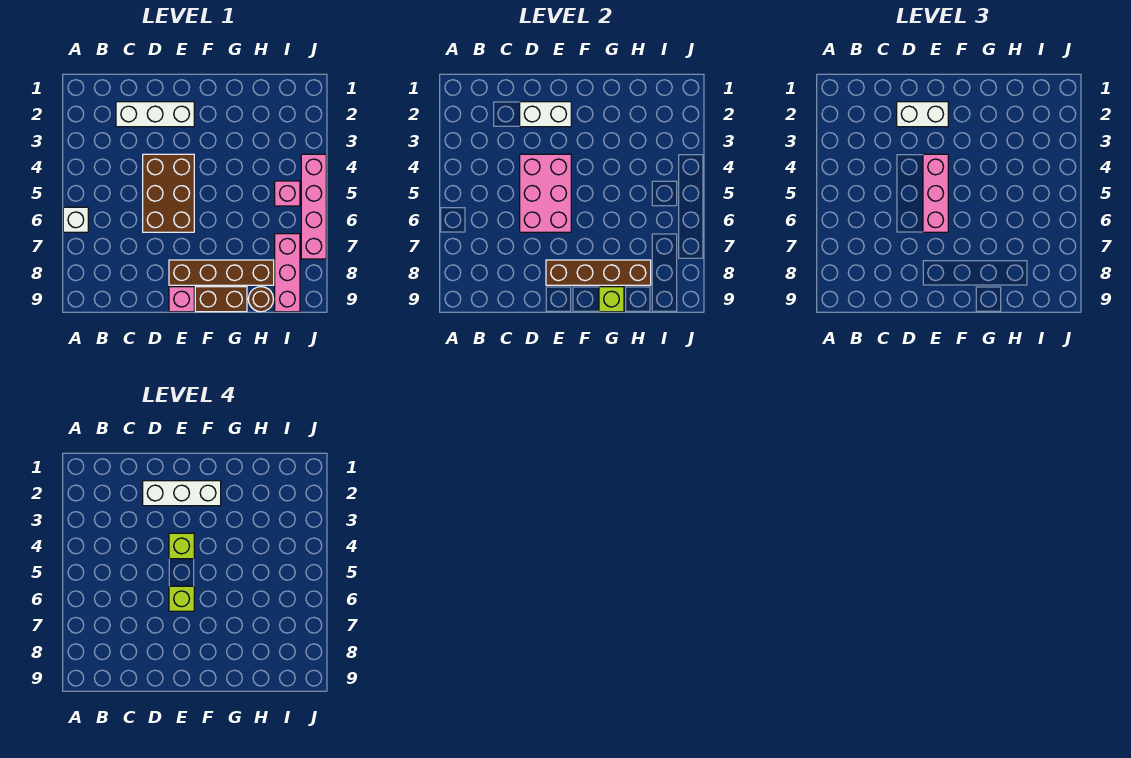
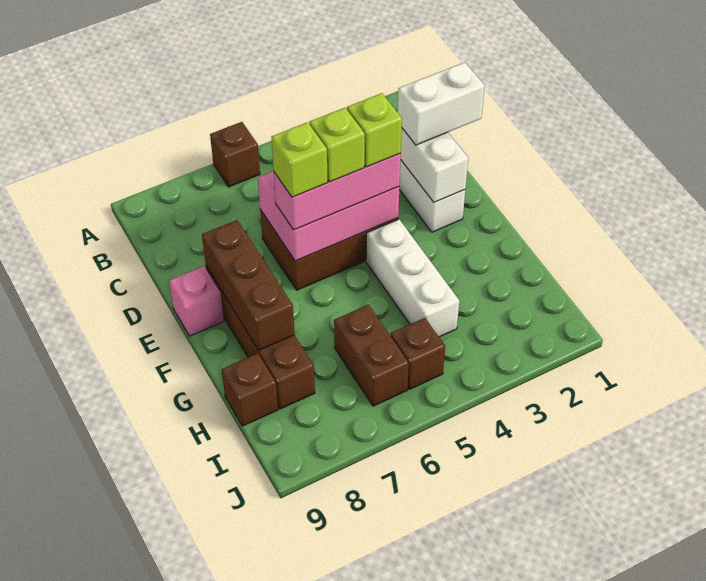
white 1x1 brick [63,207,88,232] -> brown 1x1 brick [210,122,260,187]
white 1x2 brick [897,102,948,127] -> white 1x2 brick turned to [397,62,485,145]
white 1x3 brick [143,481,221,506] -> white 1x3 brick moved to [366,219,459,337]
brown 1x4 brick [546,260,651,285] -> brown 1x3 brick [202,220,294,350]
brown 1x2 brick [195,287,247,312] -> brown 1x2 brick moved to [334,305,409,406]
lime 1x1 brick [599,287,624,312] -> lime 1x1 brick moved to [310,108,365,182]
brown 1x1 round brick [248,287,273,312] -> brown 1x1 brick [222,353,278,426]
pink 1x1 brick [275,181,300,206] -> brown 1x1 brick [391,318,445,390]
pink 1x3 brick [275,234,300,312] -> none
pink 1x4 brick [301,154,326,259] -> none

